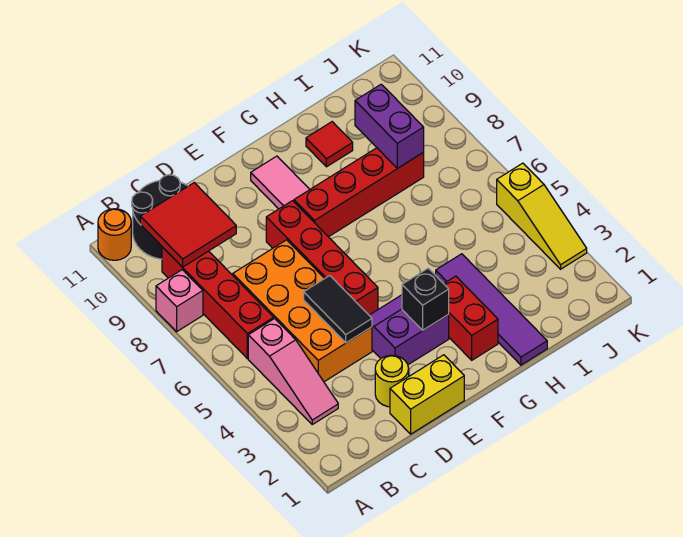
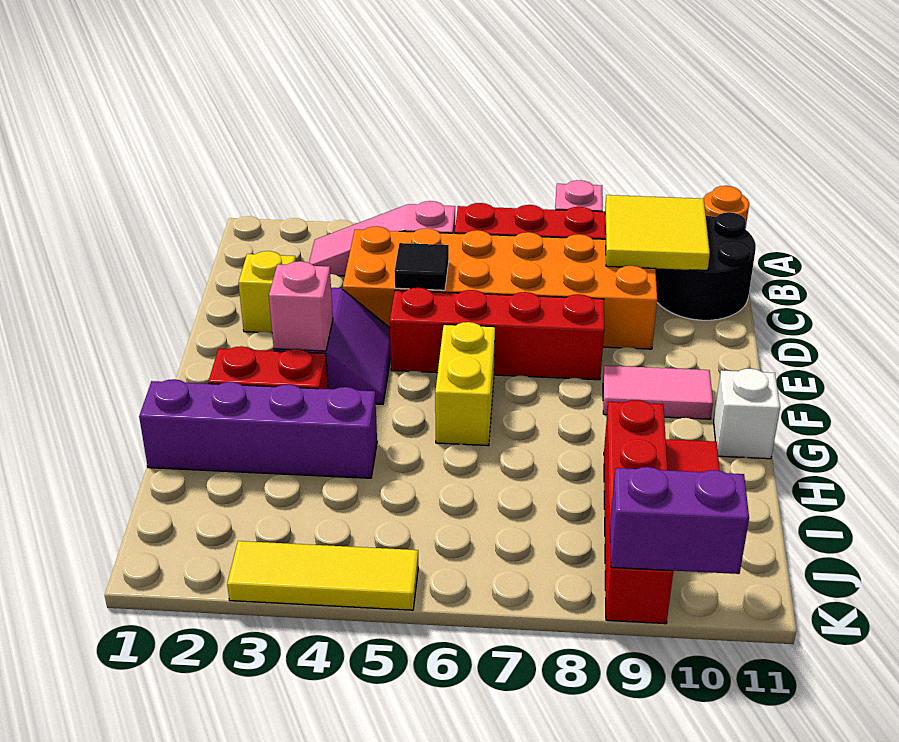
red 2x2 tile [140,183,236,267] -> yellow 2x2 tile [605,195,710,270]
orange 2x4 brick [233,240,372,382] -> orange 2x6 brick [343,226,657,349]
yellow 1x2 brick [390,355,464,434] -> yellow 1x2 brick moved to [435,322,495,446]
yellow 1x1 round brick [375,355,409,407] -> yellow 1x1 brick [238,251,296,333]
black 1x2 tile [304,276,372,343] -> black 1x1 tile [395,243,449,290]
black 1x1 brick [402,268,449,330] -> pink 1x1 brick [269,261,333,351]
red 1x4 brick [294,148,424,237] -> red 1x4 brick moved to [604,400,673,624]
none -> white 1x1 brick [714,369,780,459]
purple 1x4 tile [436,254,547,365] -> purple 1x4 brick [139,379,377,478]
purple 1x2 brick [355,84,424,168] -> purple 1x2 brick moved to [610,467,749,574]
yellow 1x3 slope [497,163,587,269] -> yellow 1x3 tile [227,541,418,610]

